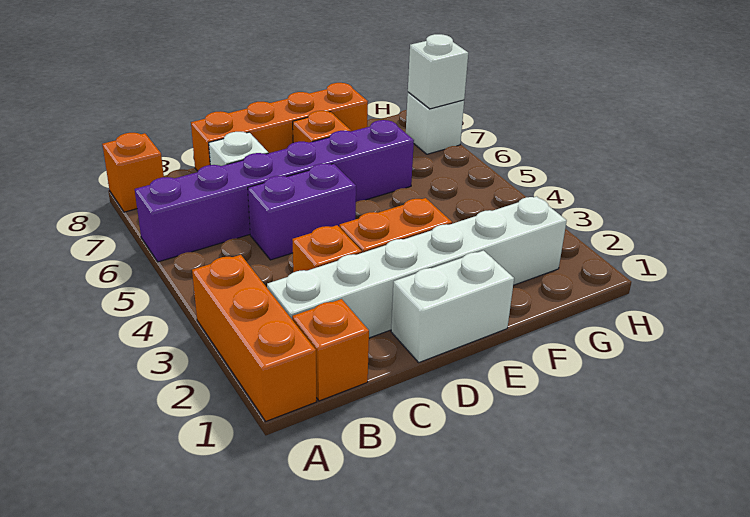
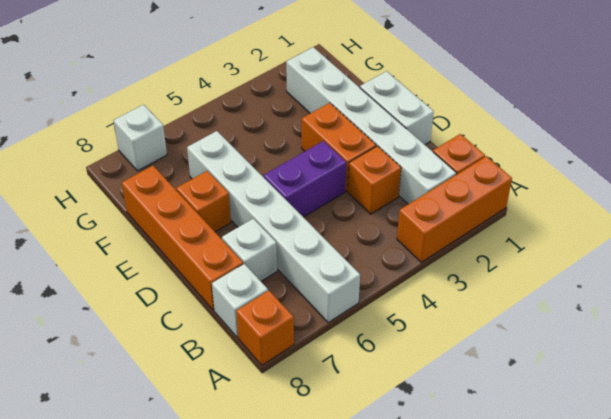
purple 1x6 brick [135,120,414,262] -> white 1x6 brick [187,131,360,322]
purple 1x2 brick [248,164,356,260] -> purple 1x2 brick turned to [263,141,346,217]
white 1x1 brick [408,34,468,109] -> white 1x1 brick moved to [212,264,268,337]

